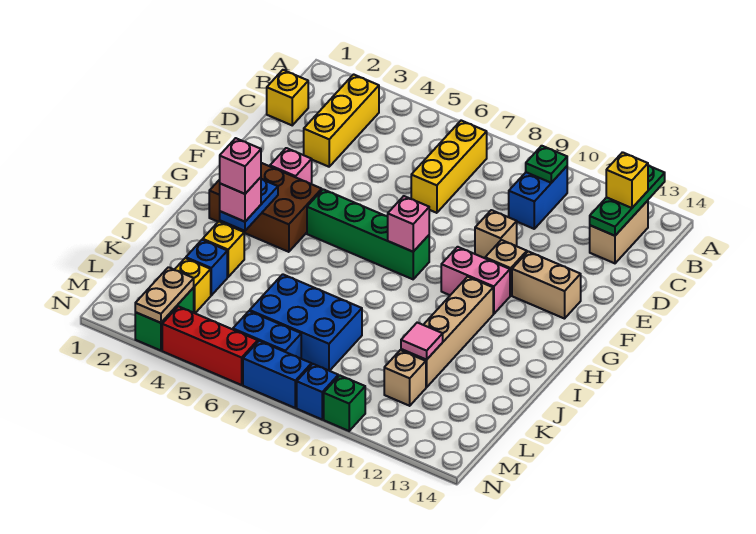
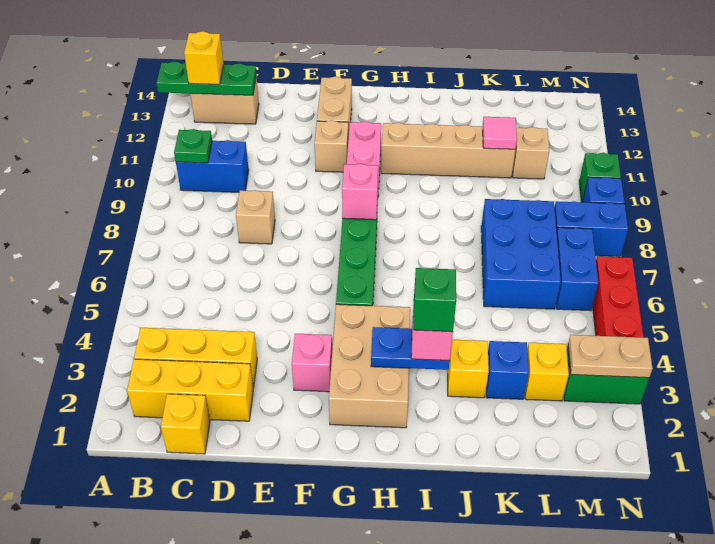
yellow 1x3 brick [411,121,487,213] -> yellow 1x3 brick moved to [127,359,253,421]
tan 1x1 brick [475,210,517,258] -> tan 1x1 brick moved to [236,190,275,244]
brown 2x3 brick [209,163,322,252] -> tan 2x3 brick [329,304,410,428]
pink 1x1 brick [220,138,261,194] -> green 1x1 brick [413,268,456,332]
blue 1x2 brick [243,341,311,408] -> blue 1x2 brick turned to [554,201,628,257]

